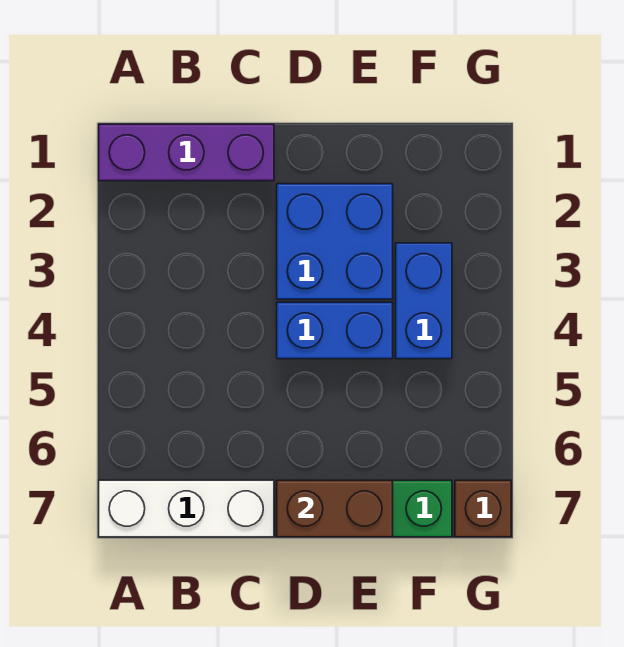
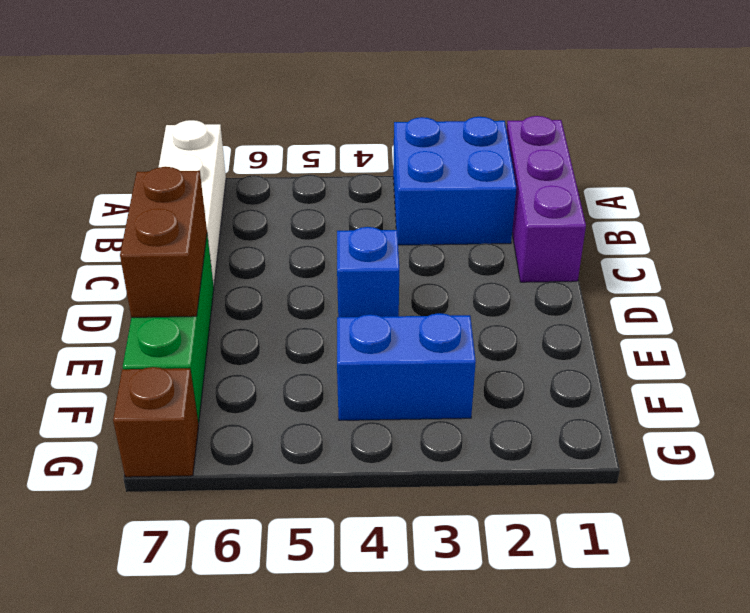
blue 2x2 brick [277,184,393,299] -> blue 2x2 brick moved to [393,117,516,245]
blue 1x2 brick [277,302,393,359] -> blue 1x1 brick [337,227,399,317]

